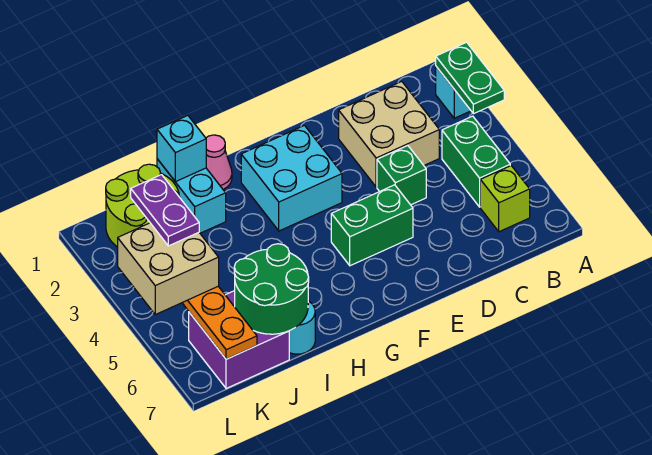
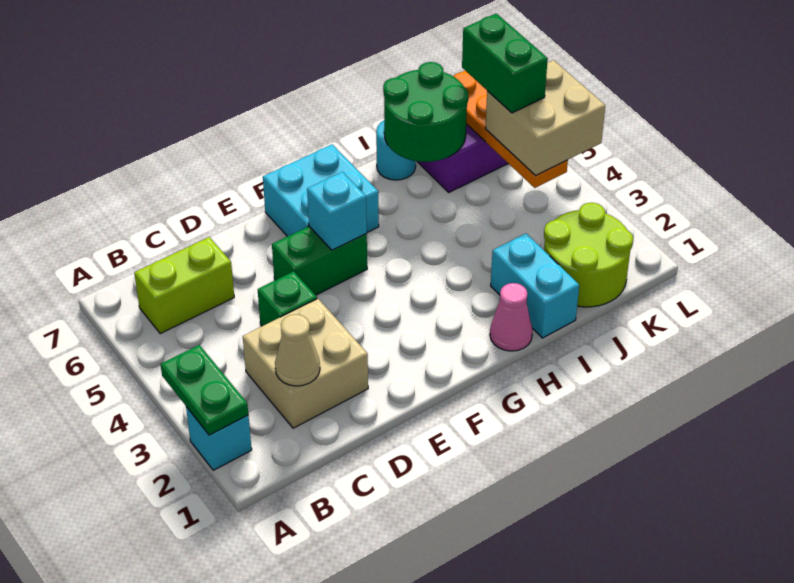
green 1x2 brick [442,116,510,207] -> green 1x2 brick moved to [462,13,548,113]
lime 1x1 brick [480,166,530,232] -> lime 1x2 brick [134,237,234,334]
none -> tan 1x1 cone [275,315,320,386]
cyan 2x2 brick [241,125,342,231] -> cyan 2x2 brick moved to [263,144,379,236]
cyan 1x1 brick [157,115,206,182] -> cyan 1x1 brick moved to [307,172,367,250]
purple 1x2 plate [131,175,199,246] -> none

